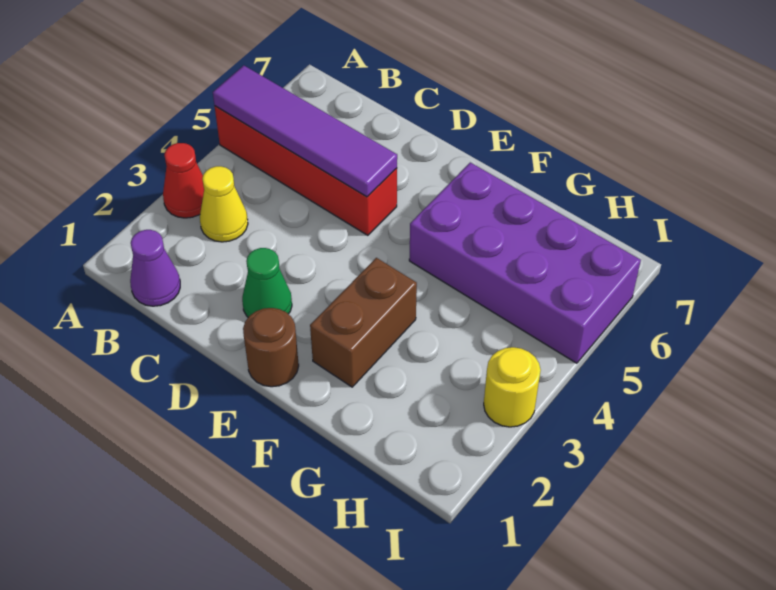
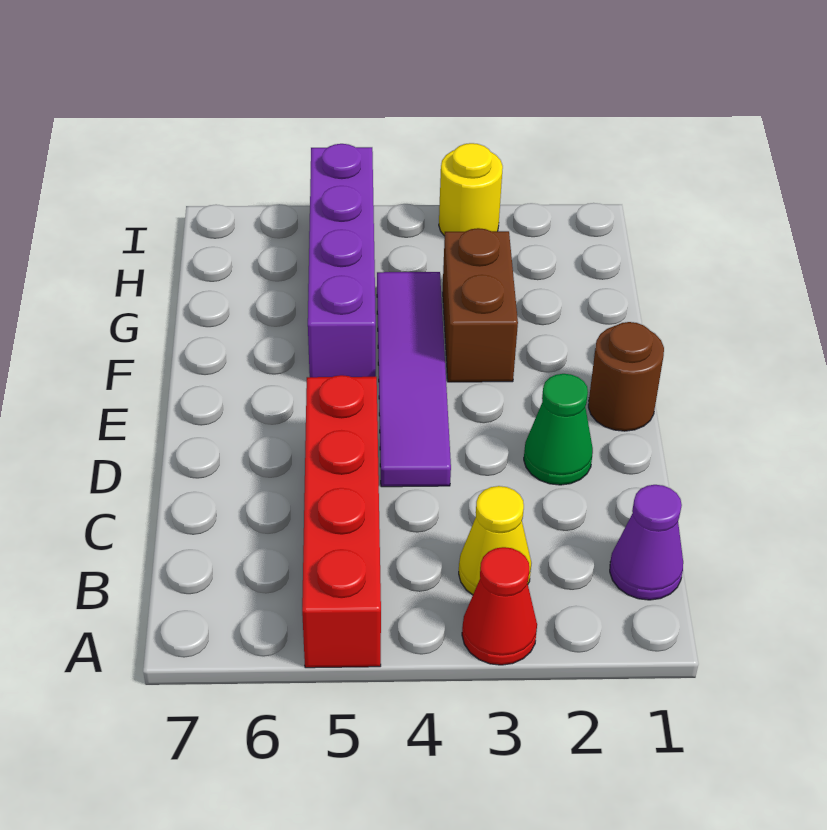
purple 1x4 tile [213,65,397,197] -> purple 1x4 tile moved to [377,272,451,487]
brown 1x2 brick [310,258,417,387] -> brown 1x2 brick turned to [443,228,518,382]
purple 2x4 brick [409,163,641,363] -> purple 1x4 brick [308,144,376,377]

